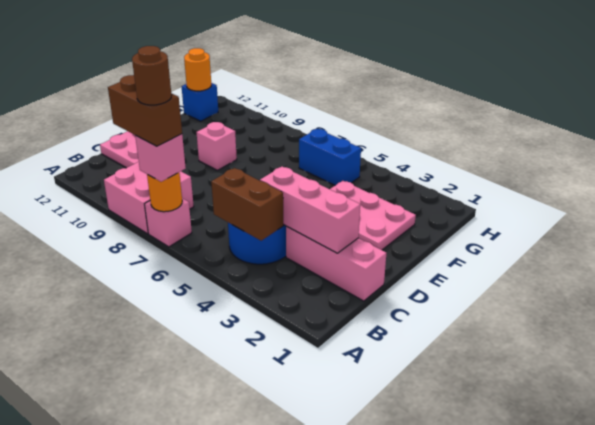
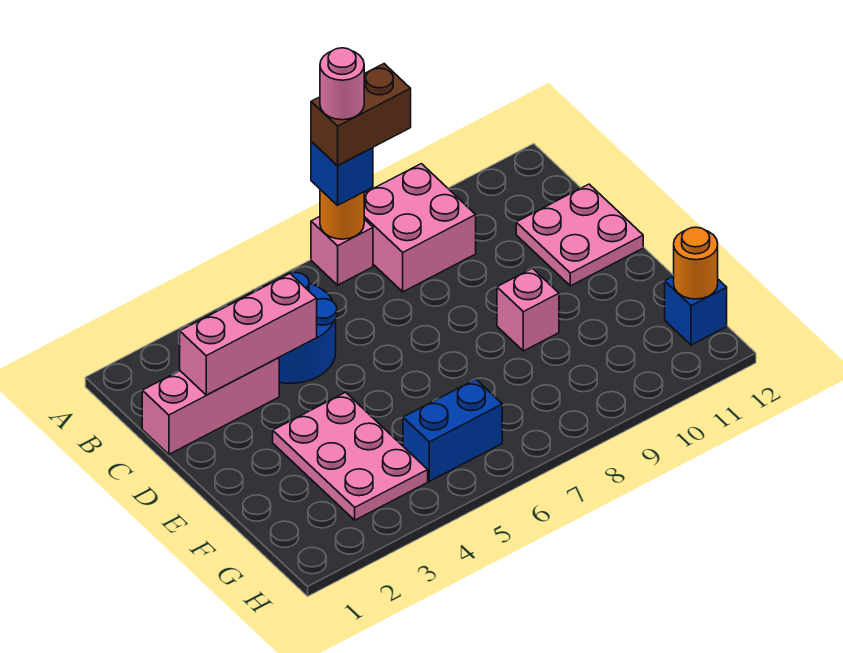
pink 1x1 brick [135,134,186,182] -> blue 1x1 brick [311,142,373,205]
brown 1x1 round brick [132,46,171,105] -> pink 1x1 round brick [320,48,364,120]
brown 1x2 brick [211,168,284,241] -> none
pink 2x3 plate [330,181,416,250] -> pink 2x3 plate turned to [273,392,428,520]

